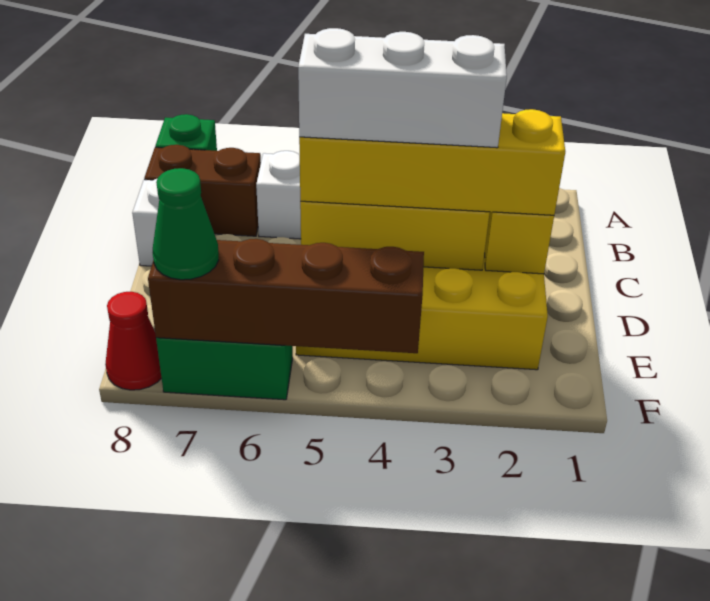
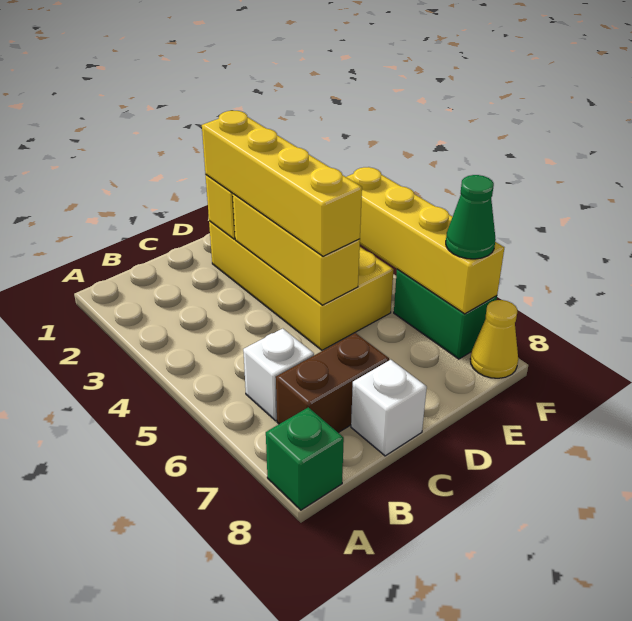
brown 1x2 brick [144,145,261,236] -> brown 1x2 brick turned to [276,333,389,433]
white 1x3 brick [298,28,507,148] -> none
brown 1x4 brick [148,239,424,353] -> yellow 1x4 brick [347,167,504,314]
red 1x1 cone [105,292,161,390] -> yellow 1x1 cone [470,300,518,378]

